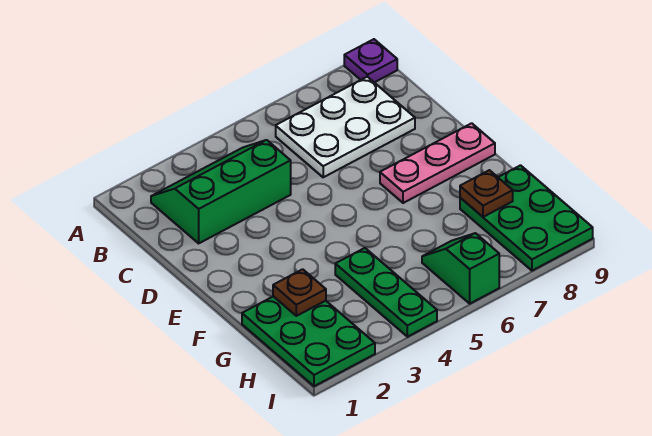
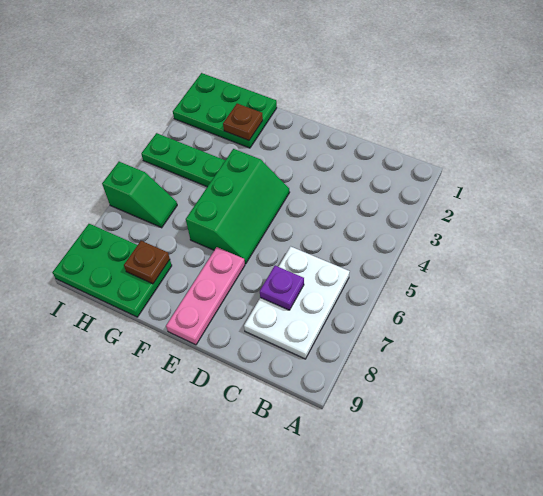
purple 1x1 plate [344,39,397,82] -> purple 1x1 plate moved to [260,266,304,310]
green 2x3 slope [151,140,291,243] -> green 2x3 slope moved to [186,149,290,264]

